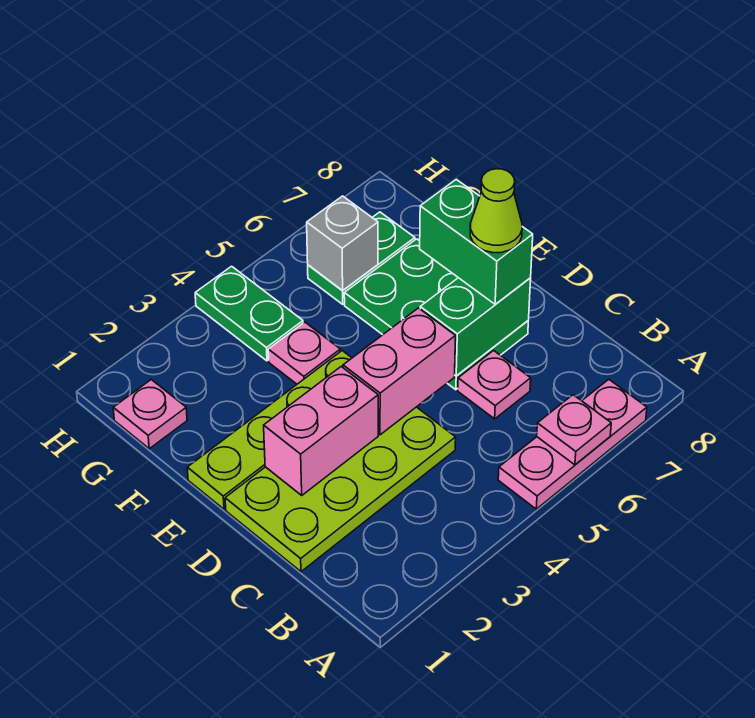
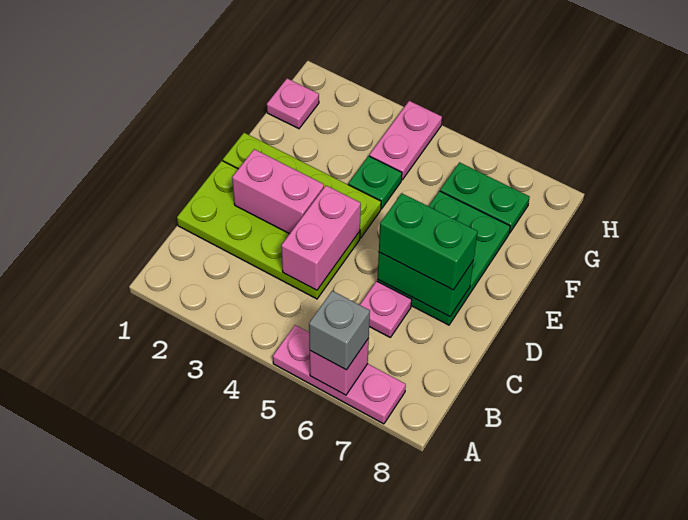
pink 1x1 plate [537,395,611,465] -> pink 1x1 brick [310,338,369,395]
pink 1x2 brick [343,308,456,435] -> pink 1x2 brick turned to [281,186,361,290]
green 1x2 brick [420,179,533,304] -> green 1x2 brick turned to [379,193,478,290]
lime 1x1 cone [470,169,522,253] -> none
pink 1x1 plate [268,322,340,384] -> green 1x1 plate [348,156,402,209]
green 1x2 plate [195,266,303,361] -> pink 1x2 plate [369,101,442,180]
grey 1x1 brick [307,196,378,291] -> grey 1x1 brick moved to [309,291,370,370]

